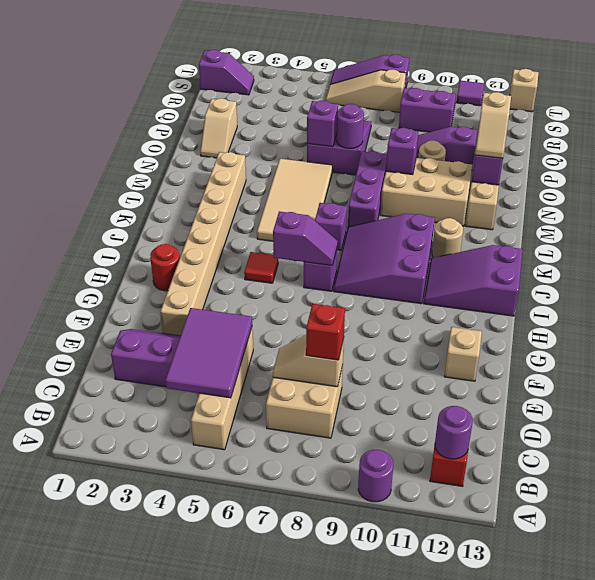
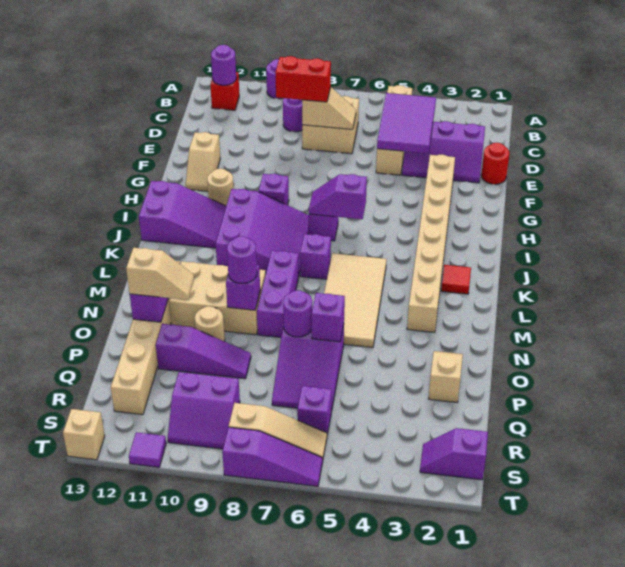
none -> purple 1x1 round brick [283,98,302,132]
red 1x1 brick [306,304,345,360] -> red 1x2 brick [275,56,331,102]
red 1x1 round brick [150,244,180,291] -> red 1x1 round brick moved to [481,143,509,184]
none -> purple 1x1 brick [259,174,289,205]
red 1x1 tile [244,252,278,283] -> red 1x1 tile moved to [441,265,471,294]
tan 1x1 round brick [432,218,463,258] -> tan 1x1 round brick moved to [207,169,233,206]
none -> purple 1x1 round brick [227,236,257,283]
tan 1x2 slope [475,92,511,158] -> tan 1x2 slope turned to [126,248,194,300]
none -> purple 1x1 brick [297,386,332,434]

